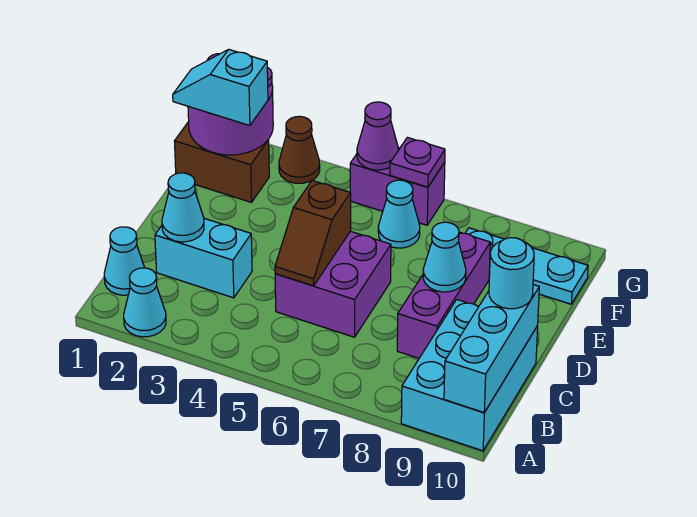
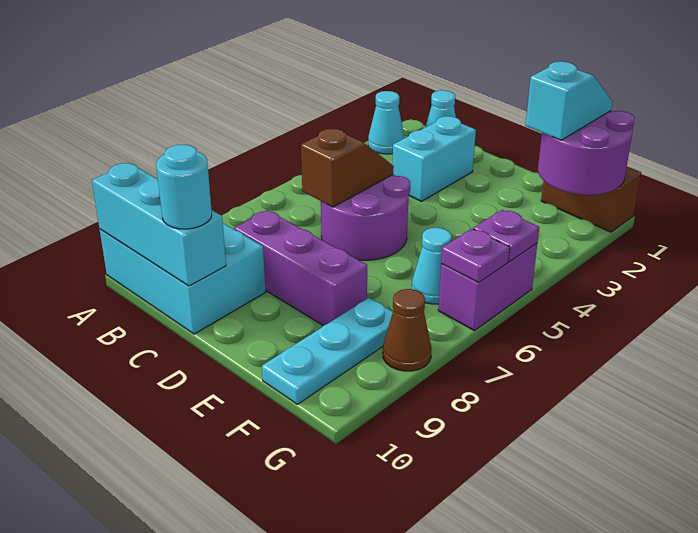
cyan 1x1 cone [162,173,204,242] -> none
purple 2x2 brick [275,231,391,337] -> purple 2x2 round brick [321,175,410,260]
brown 1x2 slope [275,180,351,286] -> brown 1x2 slope turned to [301,129,394,207]
cyan 1x1 cone [423,222,466,292] -> none
brown 1x2 brick [175,122,269,202] -> brown 1x2 brick turned to [541,167,641,232]
brown 1x1 cone [279,116,320,183] -> brown 1x1 cone moved to [383,289,432,371]
purple 1x1 cone [357,102,398,170] -> purple 1x1 plate [474,210,539,262]

